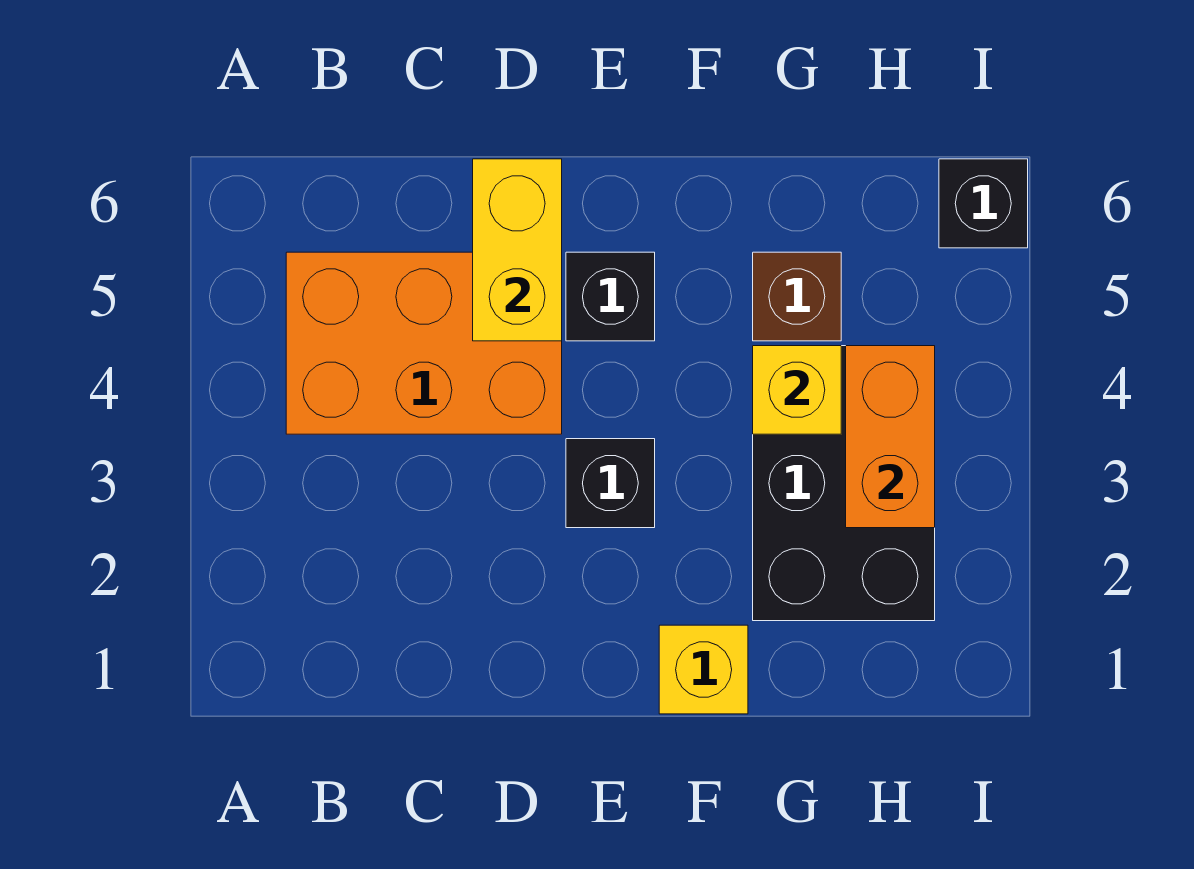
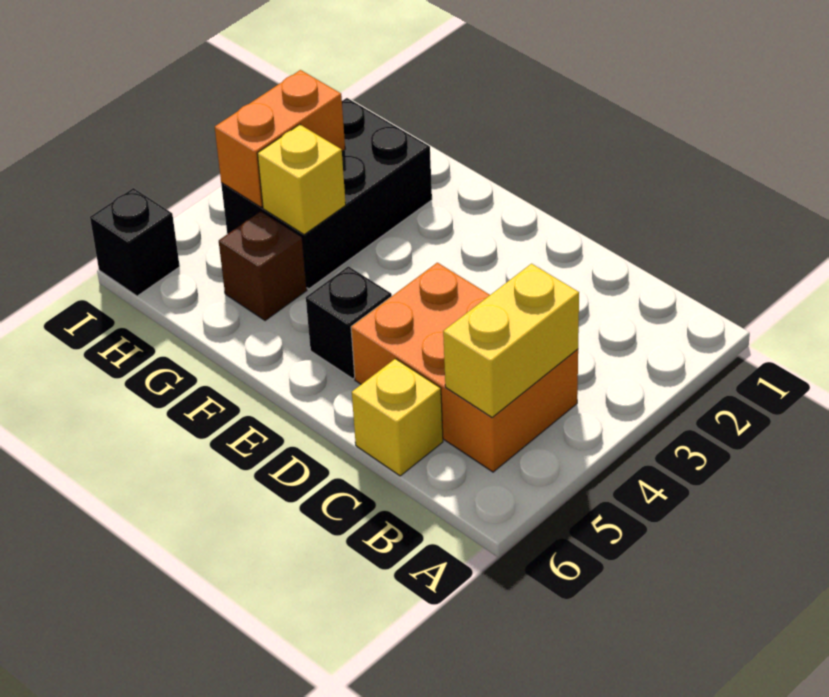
yellow 1x2 brick [473,159,562,341] -> yellow 1x2 brick moved to [443,264,579,417]
black 1x1 brick [566,439,655,528] -> none
yellow 1x1 brick [659,625,748,714] -> yellow 1x1 brick moved to [352,359,443,476]

